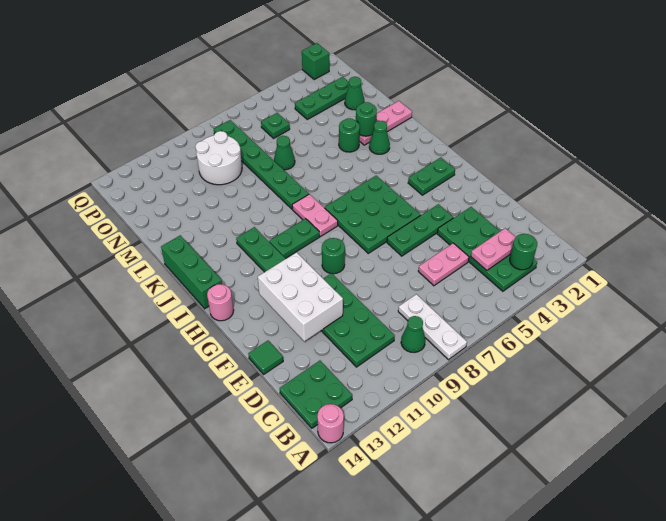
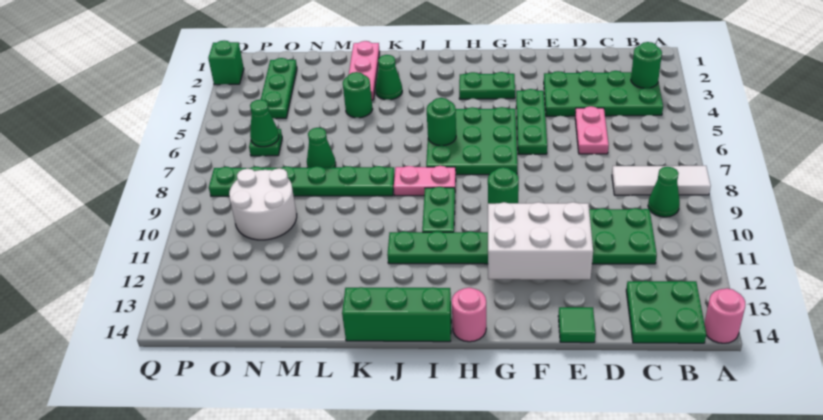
white 1x3 plate [398,294,467,360] -> white 1x3 tile [612,166,711,195]
pink 1x2 plate [471,228,515,270] -> none
green 1x2 plate [408,157,455,195] -> green 1x2 plate turned to [459,72,515,99]
green 1x1 round brick [356,102,377,136] -> green 1x1 round brick moved to [427,98,456,146]
green 1x1 cone [345,77,364,110] -> green 1x1 cone moved to [250,99,279,147]

